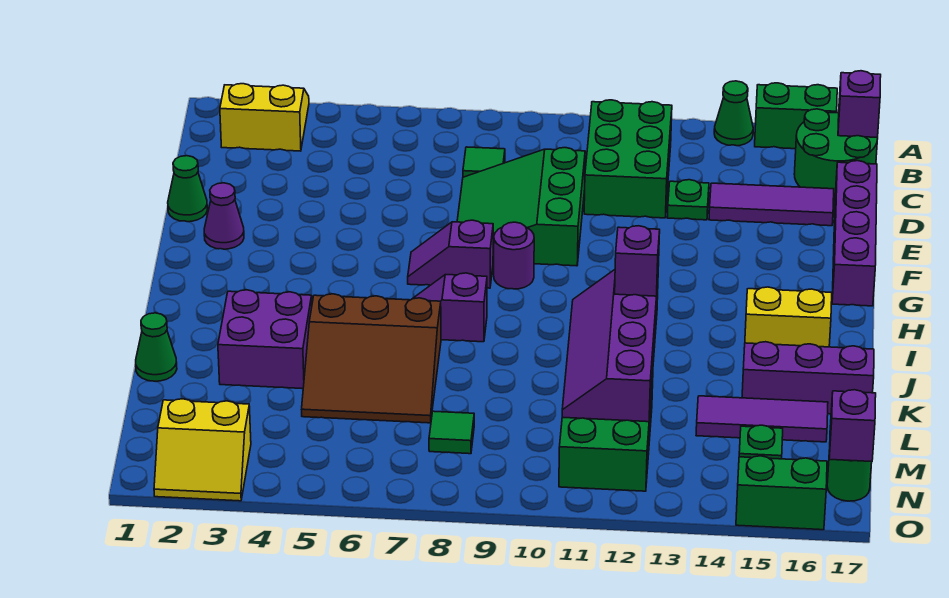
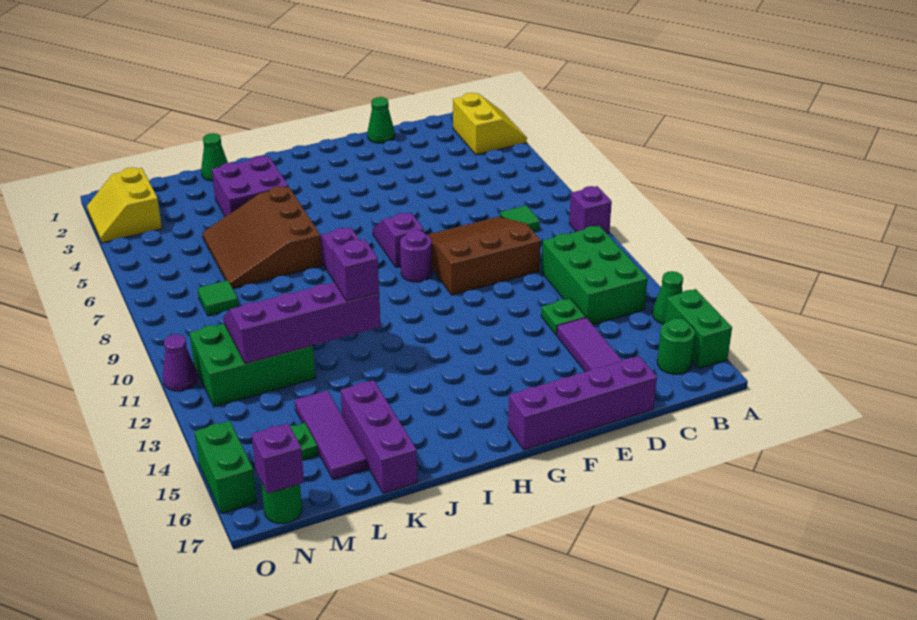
green 2x3 brick [584,100,672,218] -> green 2x3 brick turned to [541,226,648,325]
green 2x2 round brick [794,109,878,200] -> green 1x1 round brick [657,318,695,374]
purple 1x1 brick [838,71,881,137] -> purple 1x1 brick moved to [569,186,612,233]
green 3x3 slope [457,148,585,266] -> brown 3x3 slope [428,217,541,295]
purple 1x1 cone [204,183,244,249] -> purple 1x1 cone moved to [163,334,198,391]
yellow 1x2 brick [745,287,832,347] -> none

